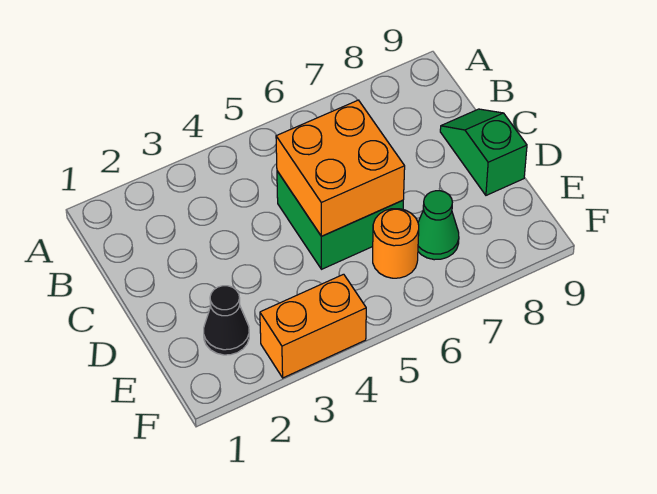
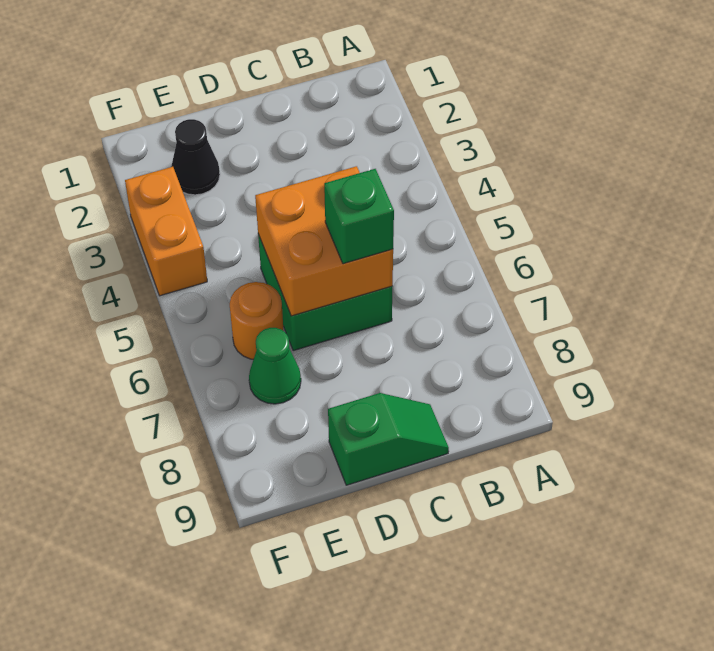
none -> green 1x1 brick [324,169,394,264]

